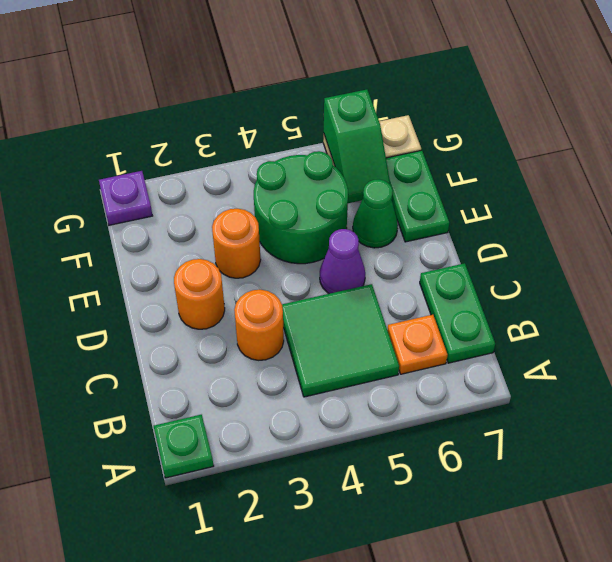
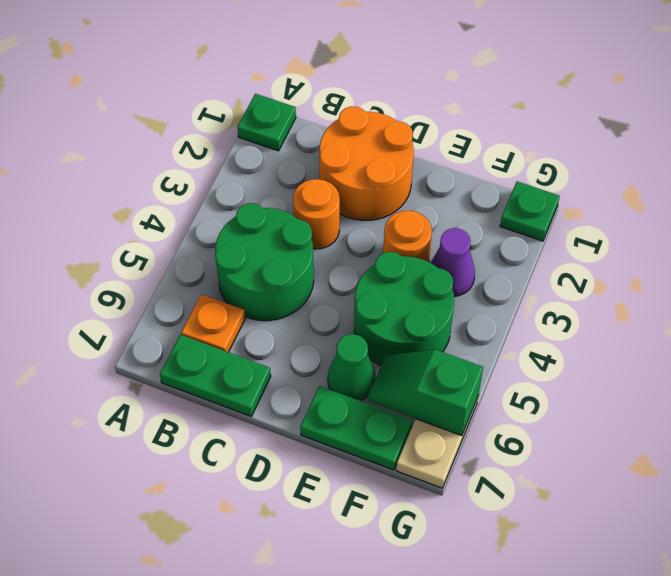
green 2x2 tile [282,284,399,397] -> green 2x2 round brick [215,203,314,321]
orange 1x1 round brick [174,259,225,329] -> orange 2x2 round brick [319,106,414,220]
purple 1x1 cone [320,229,365,294] -> purple 1x1 cone moved to [431,228,475,296]
purple 1x1 plate [99,171,152,225] -> green 1x1 plate [500,181,560,241]

